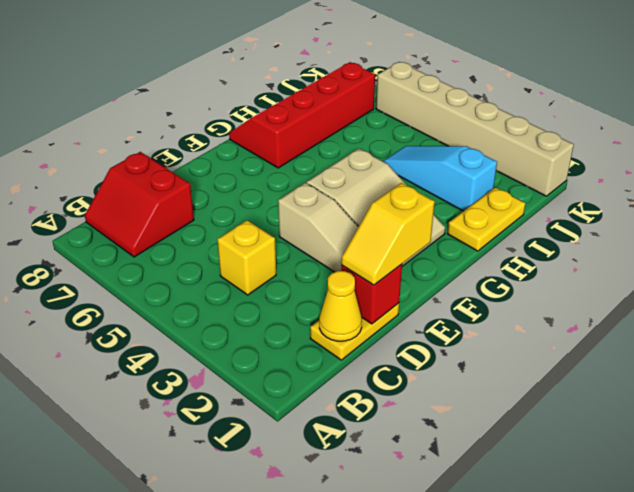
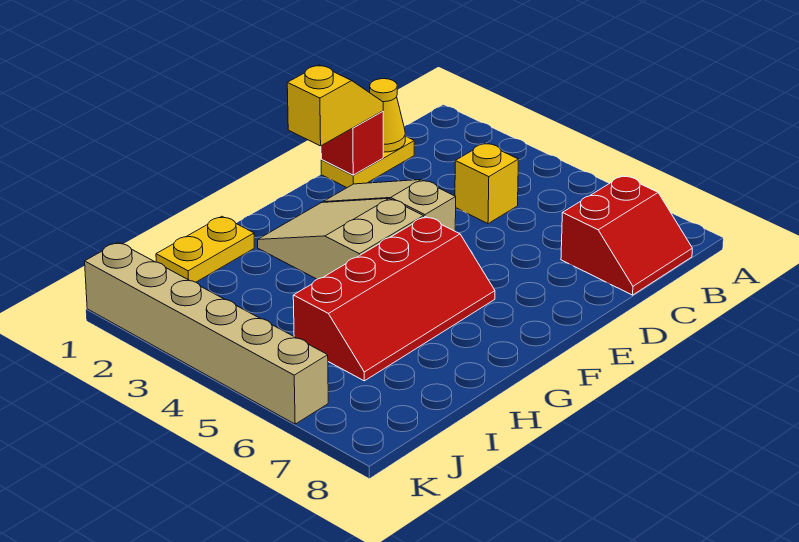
red 2x2 slope [85,152,194,257] -> red 2x2 slope turned to [561,176,692,295]
red 2x4 slope [229,62,375,168] -> red 2x4 slope moved to [293,217,495,381]
cyan 1x3 slope [384,146,497,211] -> none

